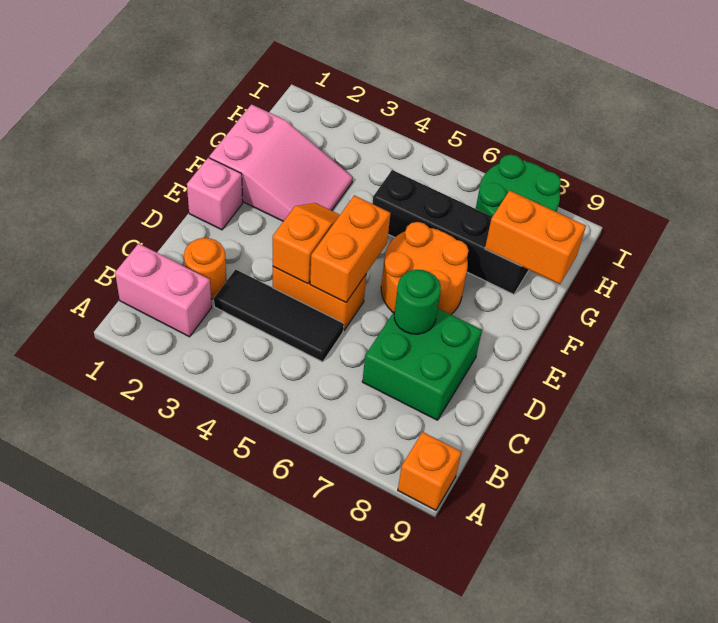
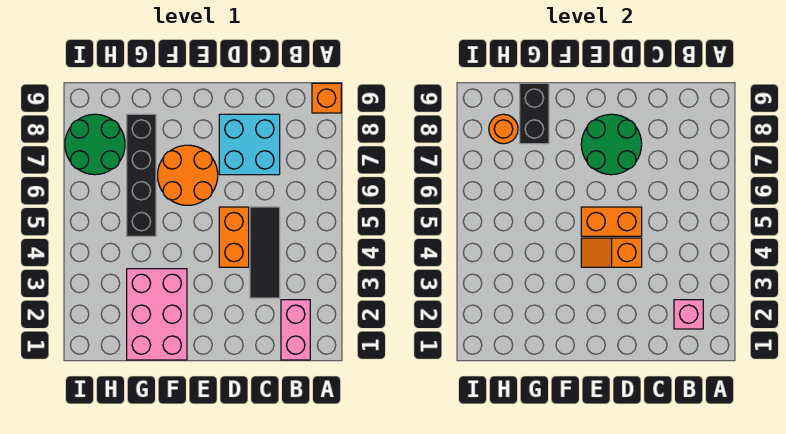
orange 1x1 round brick [184,238,227,299] -> orange 1x1 round brick moved to [489,114,518,144]
green 2x2 brick [362,309,482,420] -> cyan 2x2 brick [219,114,280,175]
green 1x1 round brick [394,270,441,334] -> green 2x2 round brick [581,114,642,175]
pink 1x1 brick [187,158,243,230] -> pink 1x1 brick moved to [674,300,703,329]
pink 2x3 slope [209,104,353,221] -> pink 2x3 brick [127,269,187,360]
orange 1x2 brick [485,191,586,284] -> black 1x2 brick [520,83,549,144]

